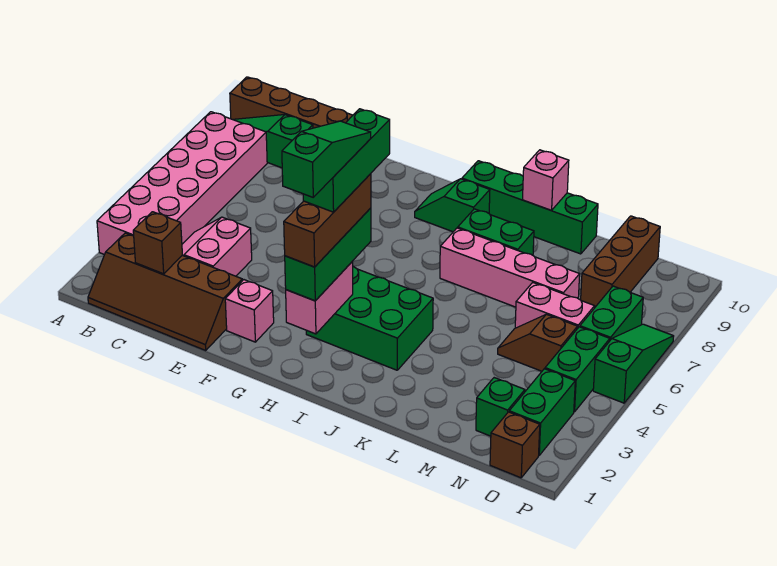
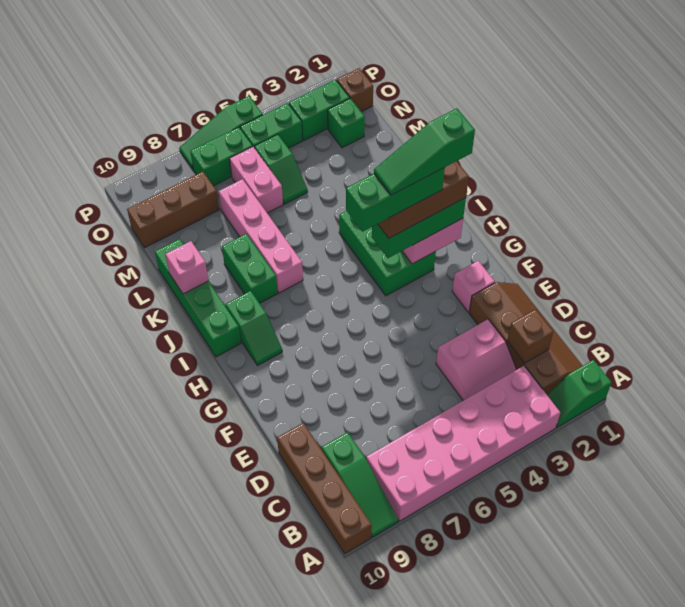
none -> green 1x2 slope [547,360,611,427]
brown 1x2 slope [498,314,578,371] -> green 1x2 slope [255,134,308,204]

